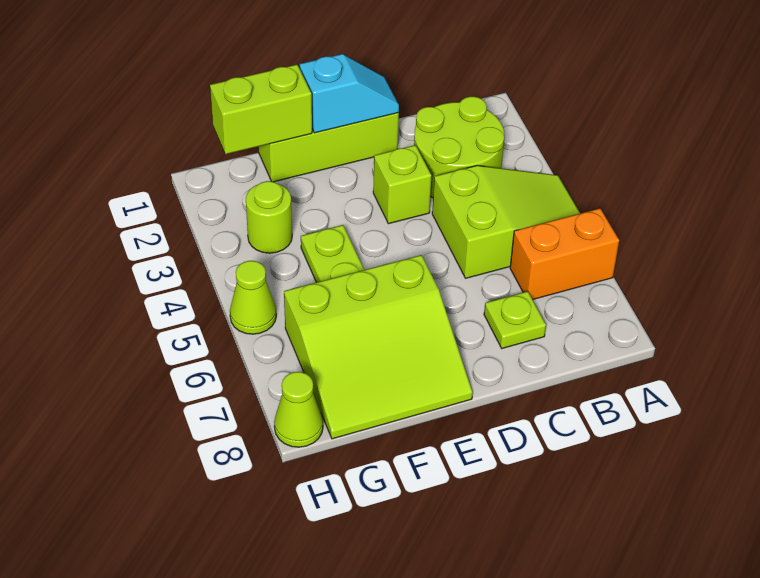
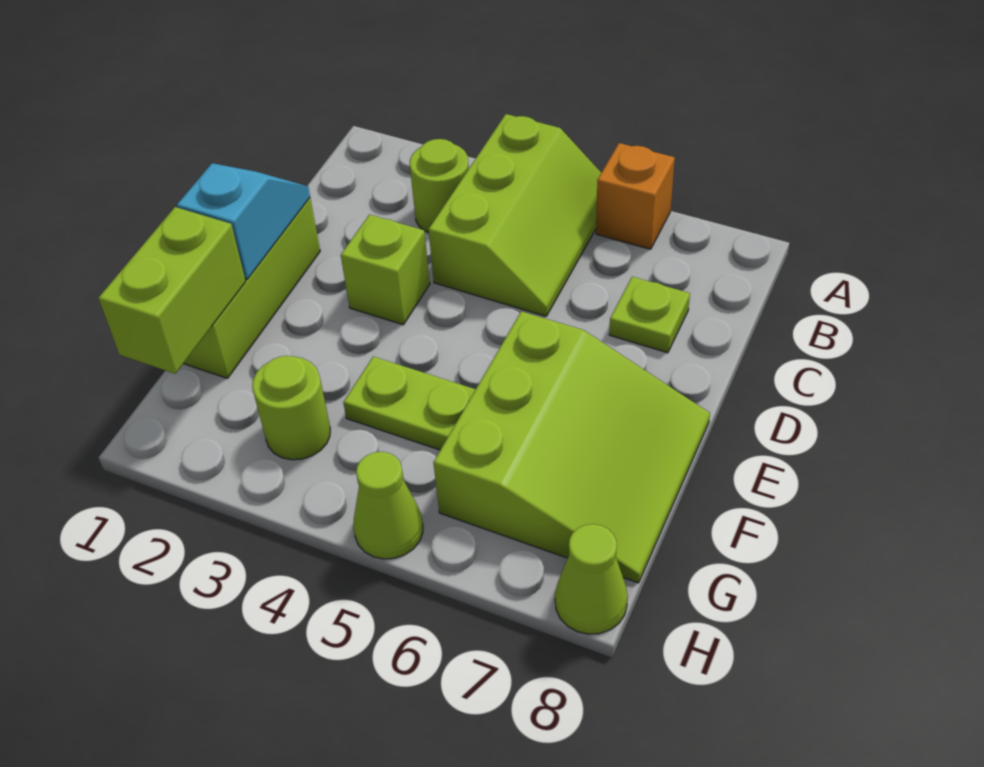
lime 2x3 slope [432,165,580,278] -> lime 2x3 slope turned to [429,114,601,316]
orange 1x2 brick [510,208,619,300] -> orange 1x1 brick [596,143,675,249]
lime 2x2 round brick [414,97,504,198] -> lime 1x1 round brick [410,139,469,232]

